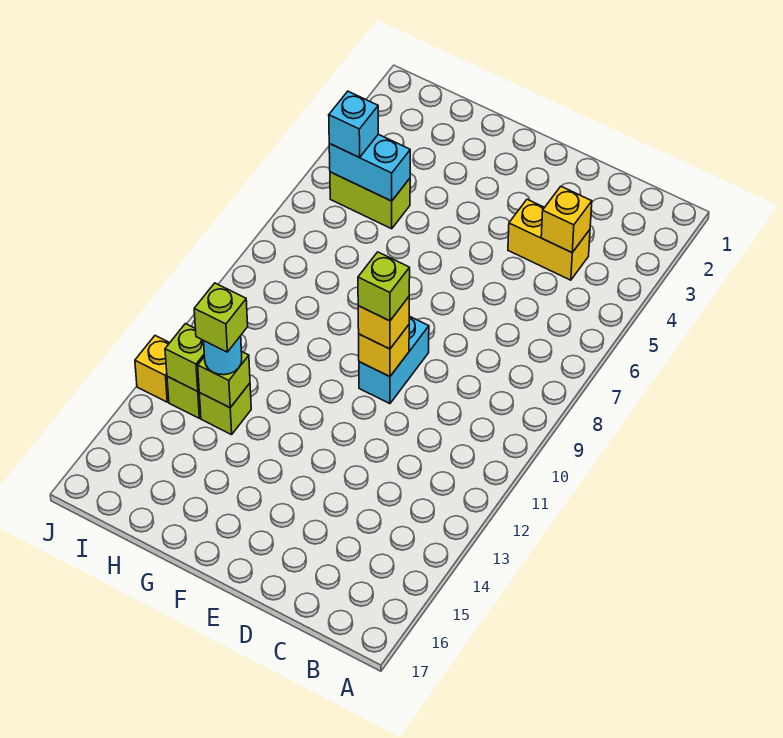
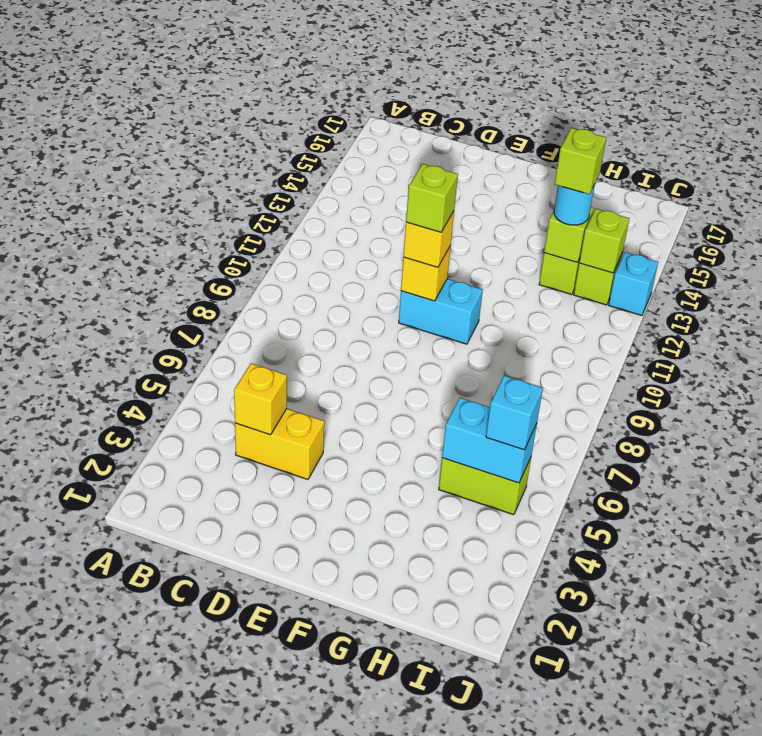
cyan 1x2 brick [359,316,429,404] -> cyan 1x2 brick turned to [399,279,483,344]
yellow 1x1 brick [135,336,169,402] -> cyan 1x1 brick [609,252,658,316]

